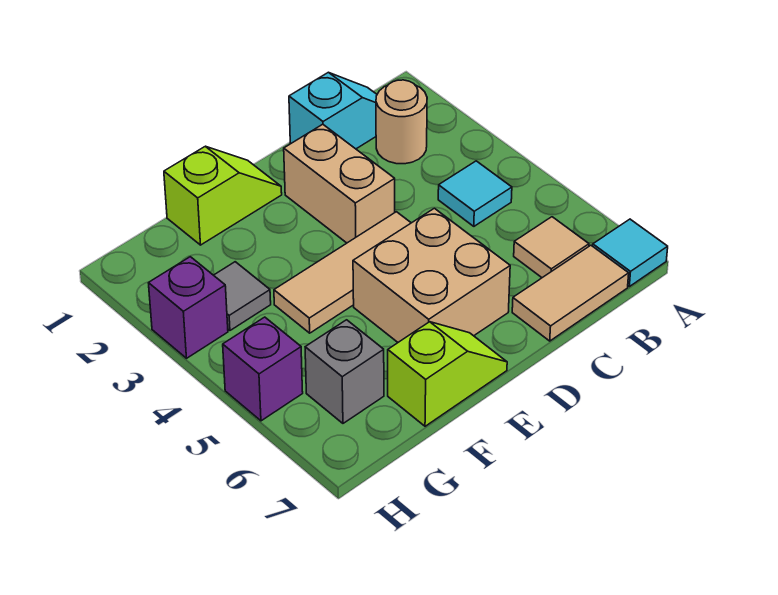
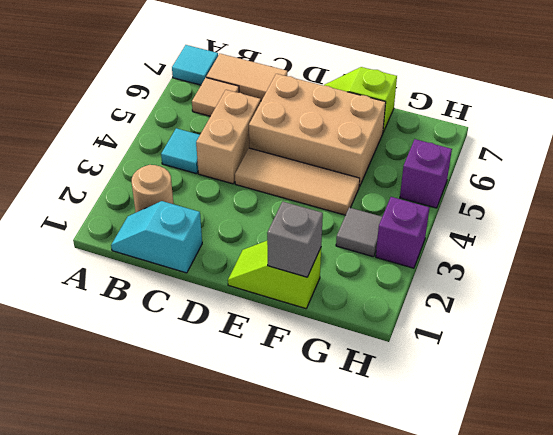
tan 1x2 brick [284,124,395,243] -> tan 1x2 brick moved to [196,90,261,184]
tan 2x2 brick [353,208,510,342] -> tan 2x3 brick [249,74,386,187]
grey 1x1 brick [305,320,384,423] -> grey 1x1 brick moved to [267,202,323,277]

